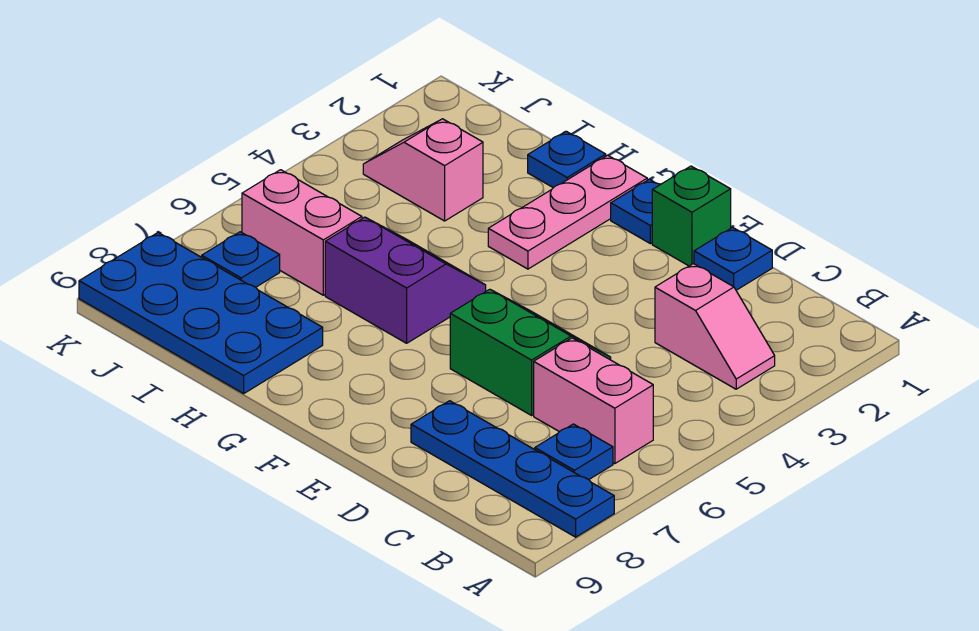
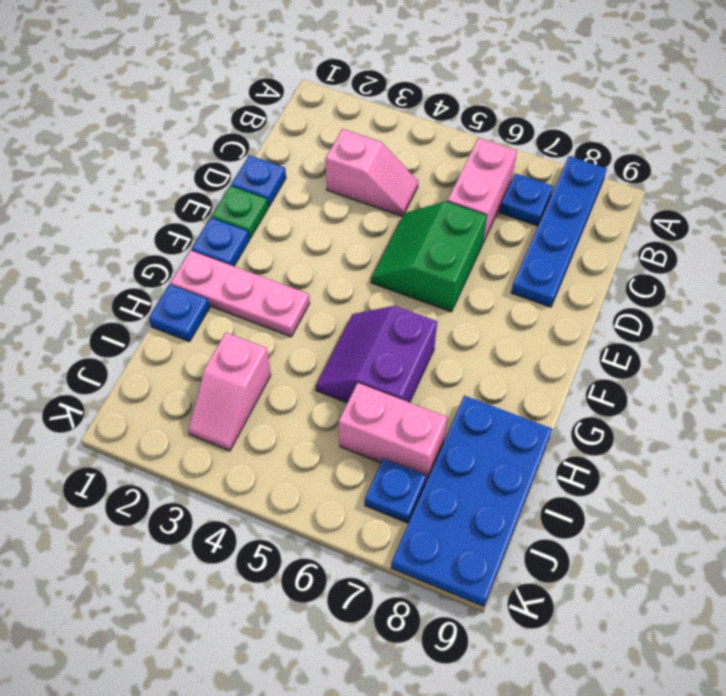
pink 1x2 slope [655,264,775,389] -> pink 1x2 slope turned to [325,129,418,216]
green 1x1 brick [652,166,731,266] -> green 1x1 plate [212,186,268,239]
pink 1x2 brick [242,170,362,295] -> pink 1x2 brick turned to [339,383,447,481]

